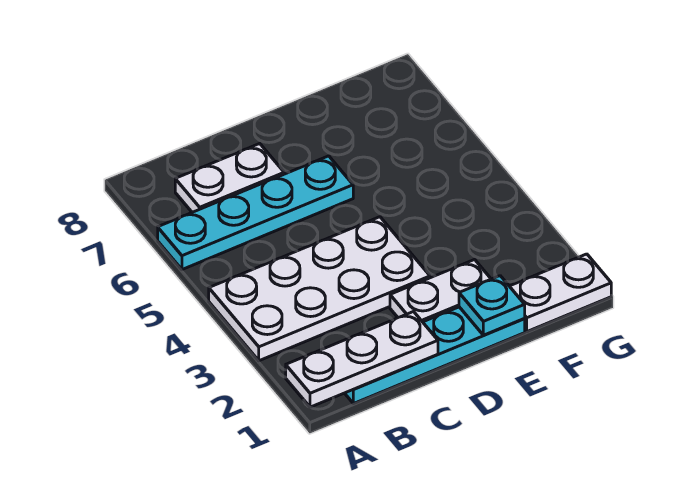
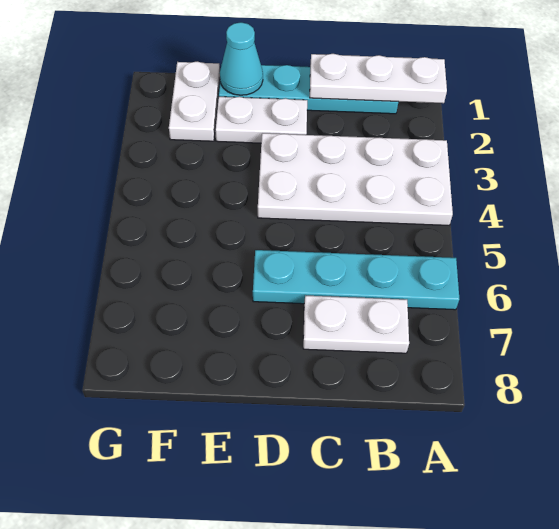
cyan 1x1 plate [459,276,525,335] -> cyan 1x1 cone [220,22,263,95]
white 1x2 plate [510,254,611,332] -> white 1x2 plate turned to [169,62,220,141]

